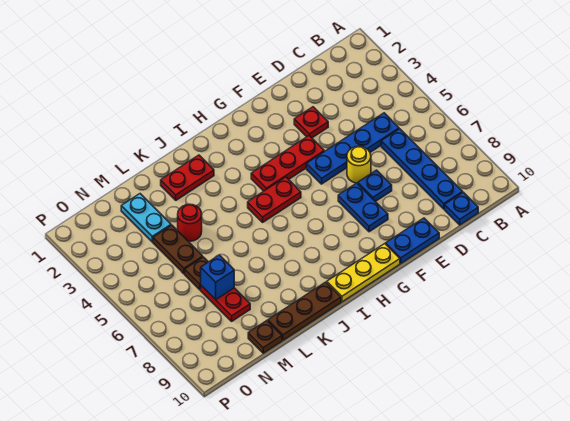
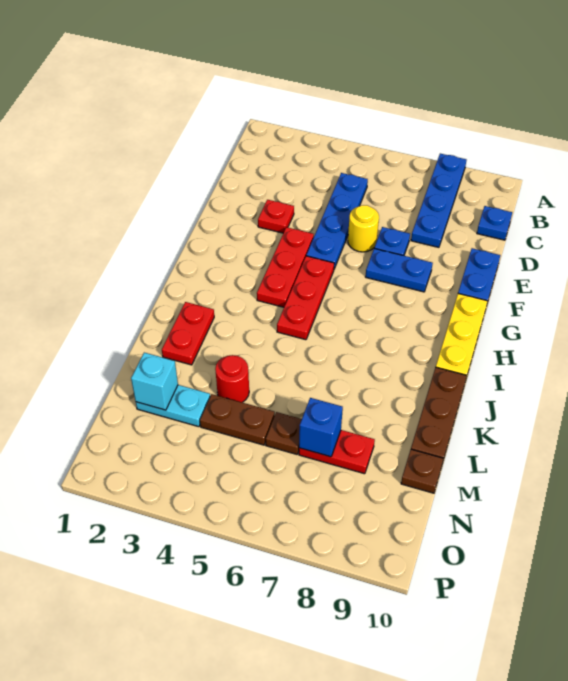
blue 1x4 plate [381,129,463,209] -> blue 1x4 plate turned to [411,154,466,247]
red 1x2 plate [248,177,301,222] -> red 1x3 plate [277,256,334,340]
none -> cyan 1x1 brick [131,353,178,410]

